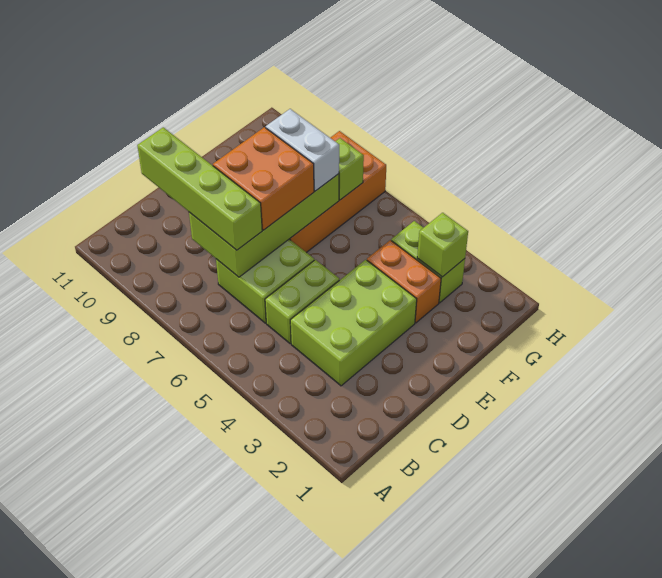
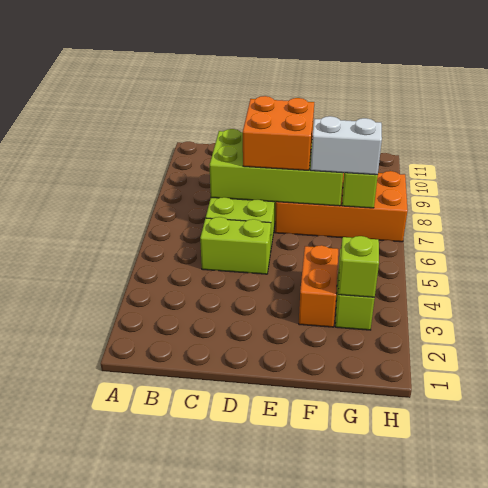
lime 2x3 brick [290,260,417,386] -> none
lime 1x4 brick [137,127,262,250] -> none
white 1x2 brick [266,109,339,191] -> white 1x2 brick turned to [311,116,382,175]

